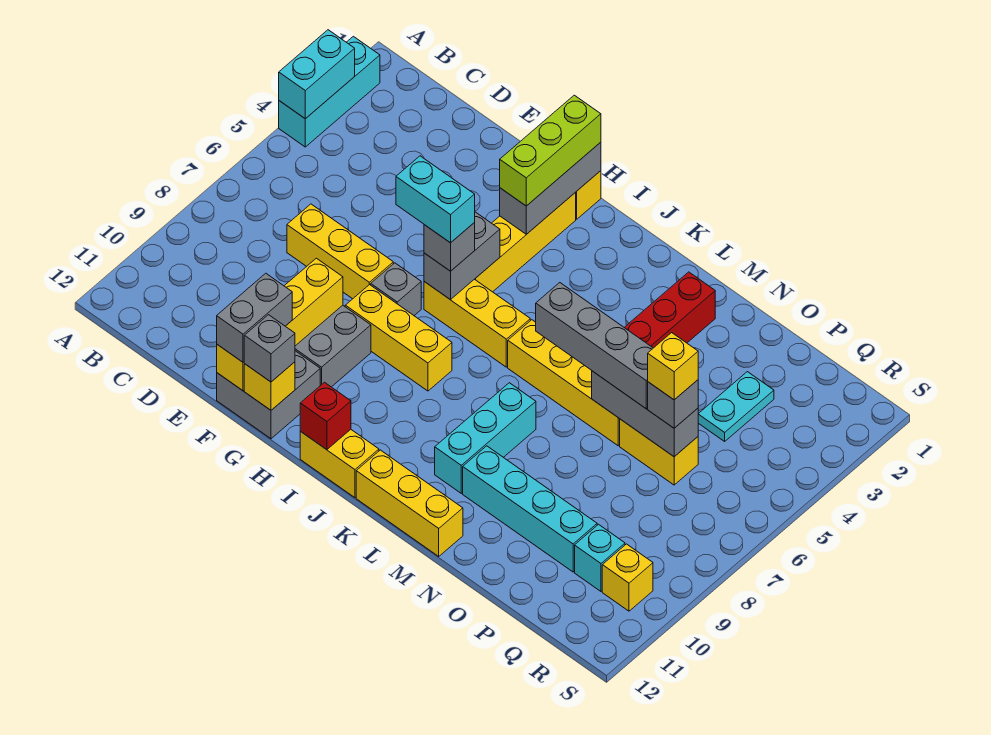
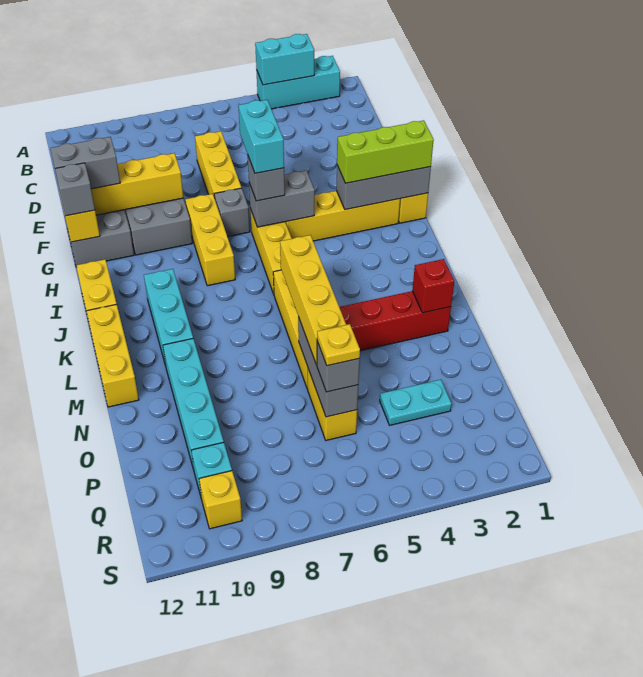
red 1x1 brick [300,382,351,450] -> red 1x1 brick moved to [412,259,454,313]
grey 1x4 brick [536,283,653,408] -> yellow 1x4 brick [280,235,346,365]
cyan 1x3 brick [435,383,536,493] -> cyan 1x3 brick turned to [144,269,193,366]
yellow 1x1 brick [648,333,698,400] -> yellow 1x1 plate [317,324,360,366]

